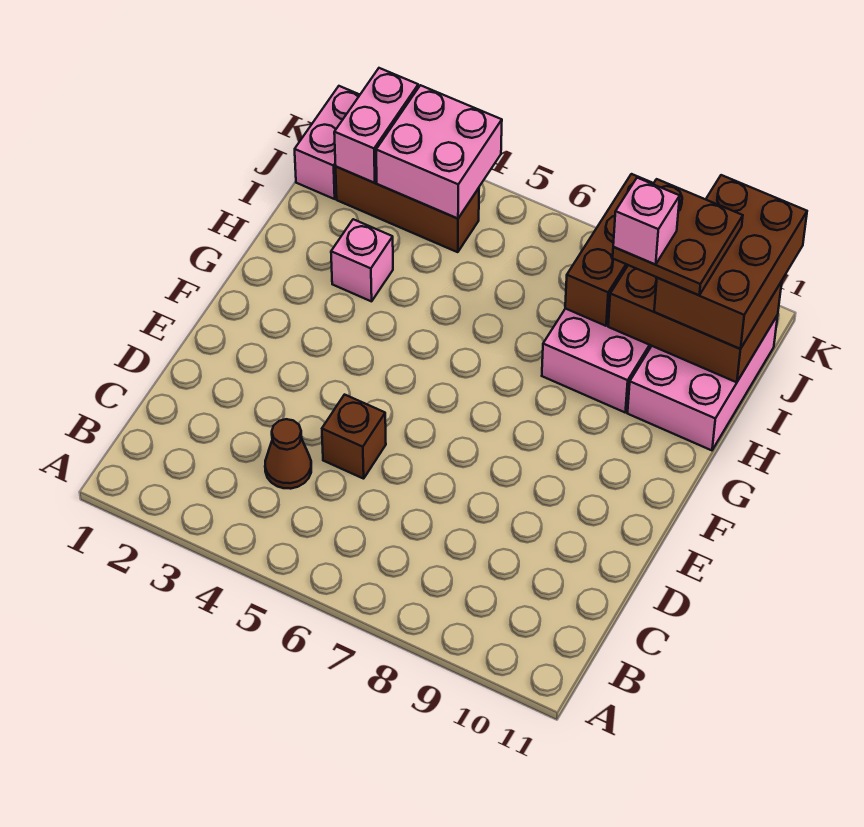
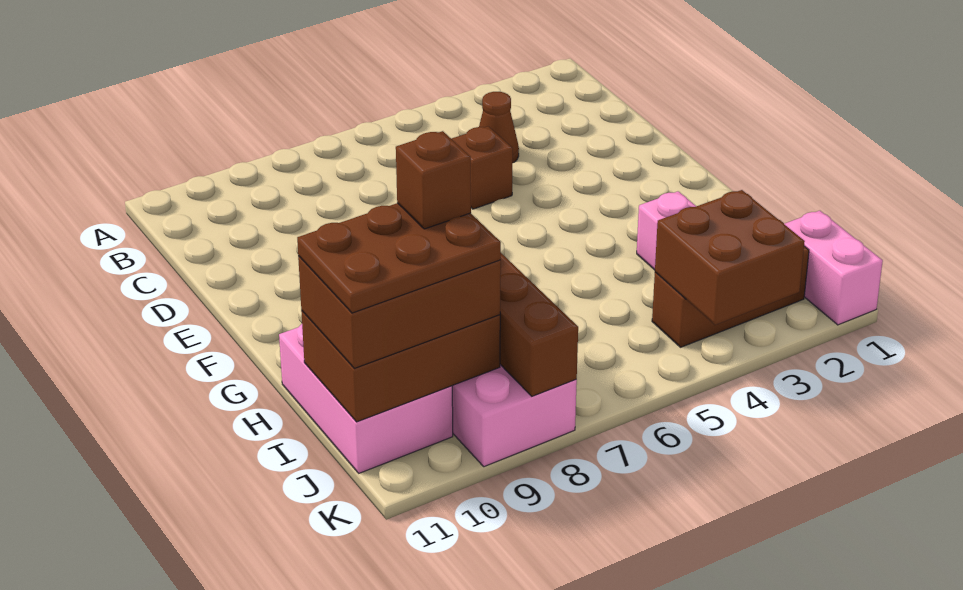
brown 2x2 plate [613,179,743,295] -> brown 2x3 plate [297,203,501,313]
pink 1x1 brick [613,178,680,264] -> brown 1x1 brick [396,131,471,229]
brown 2x3 brick [654,175,807,349] -> brown 2x3 brick turned to [298,256,501,368]
pink 1x2 brick [334,68,418,183] -> none
pink 2x2 brick [376,85,502,219] -> brown 2x2 brick [655,190,805,325]

